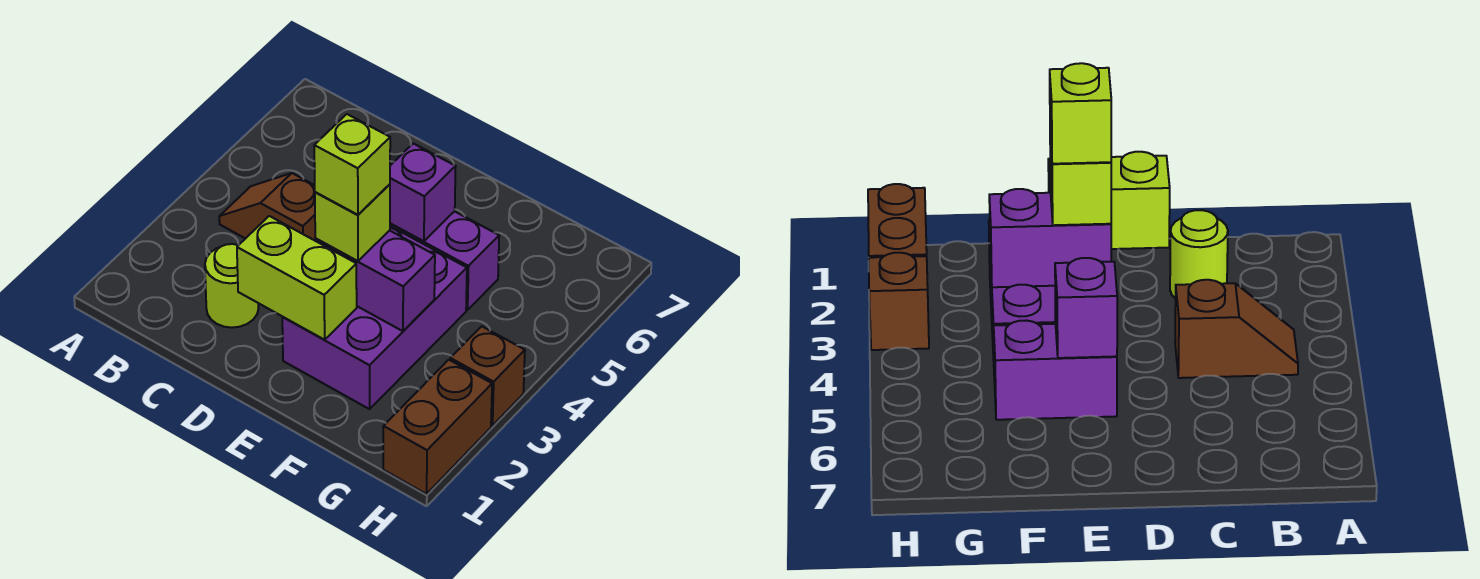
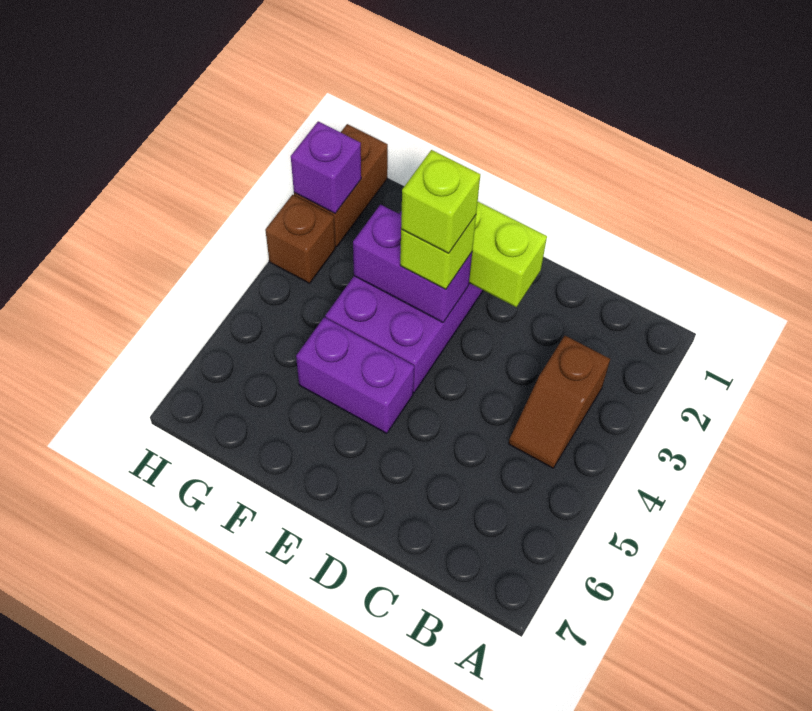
brown 1x2 slope [219,173,316,240] -> brown 1x2 slope turned to [509,336,610,468]
lime 1x1 round brick [205,244,258,328] -> none
purple 1x1 brick [390,143,456,241] -> purple 1x1 brick moved to [291,121,361,213]

